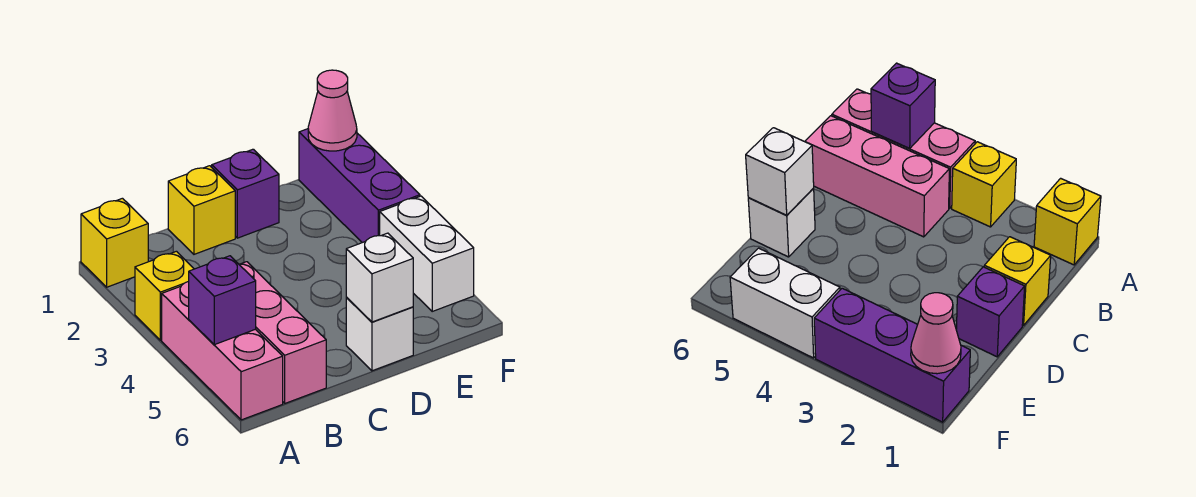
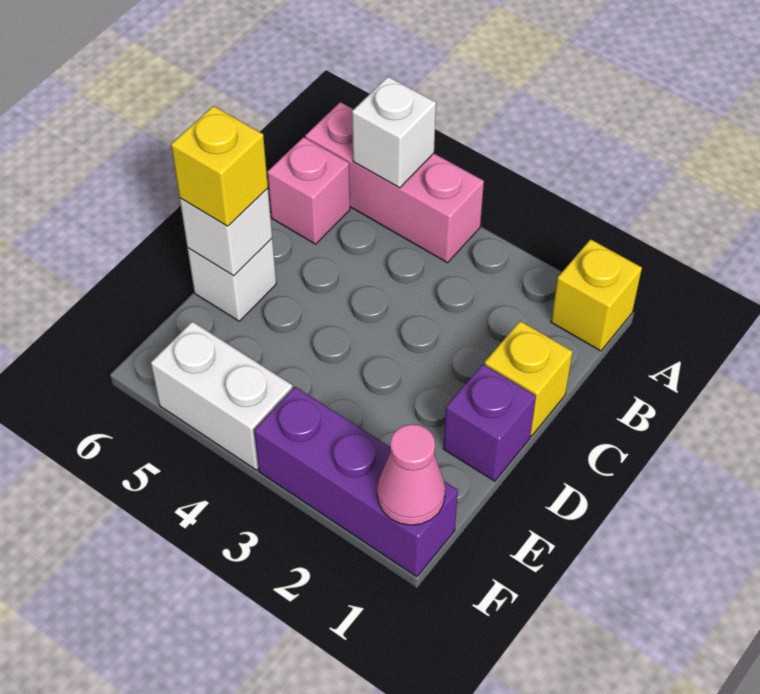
yellow 1x1 brick [135,251,194,340] -> yellow 1x1 brick moved to [171,106,268,226]
purple 1x1 brick [189,256,256,345] -> white 1x1 brick [352,77,436,188]
pink 1x3 brick [239,262,326,403] -> pink 1x1 brick [268,137,350,244]

